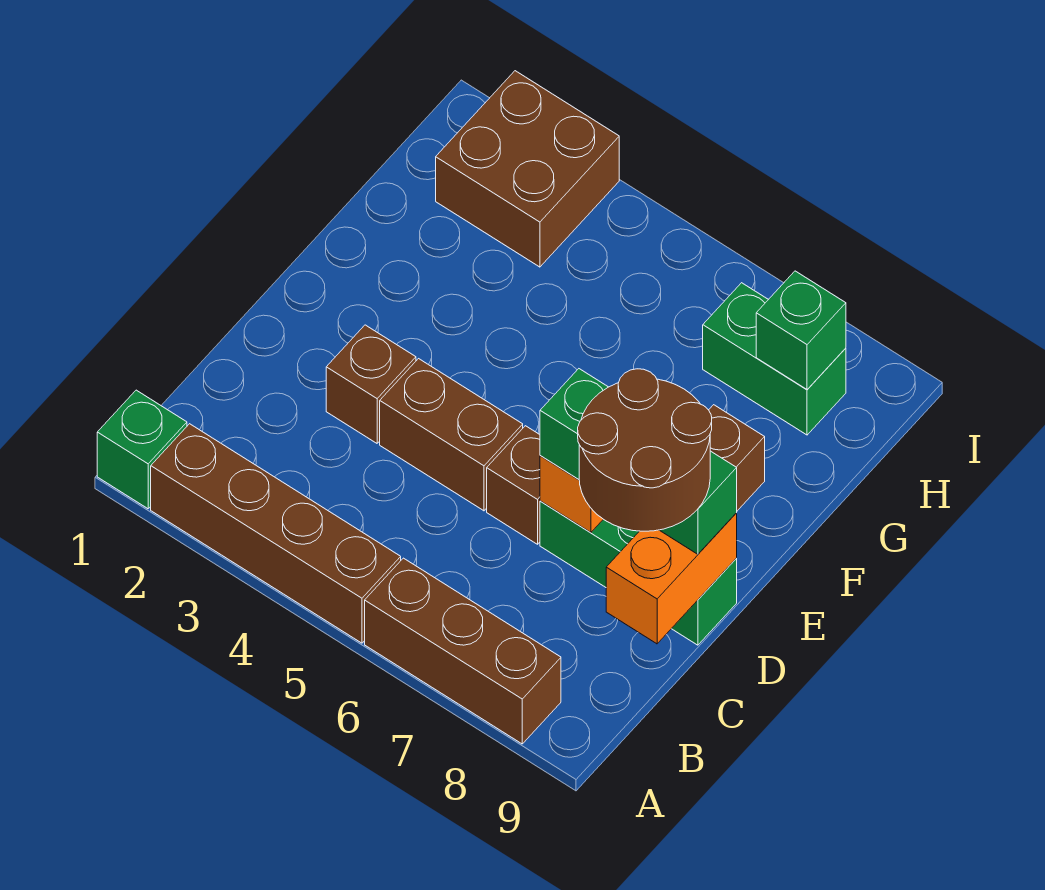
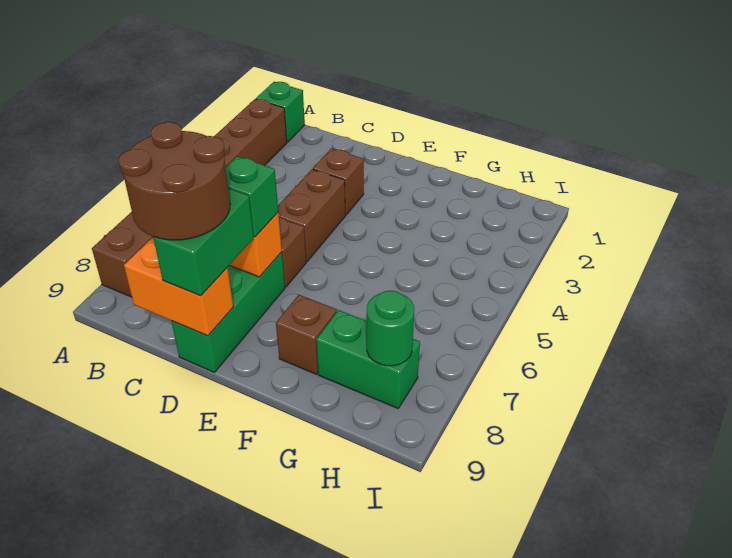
brown 2x2 brick [436,71,619,267] -> none
green 1x2 brick [703,283,846,435] -> green 1x2 brick turned to [316,310,420,408]
green 1x1 brick [756,271,846,389] -> green 1x1 round brick [367,291,414,366]

